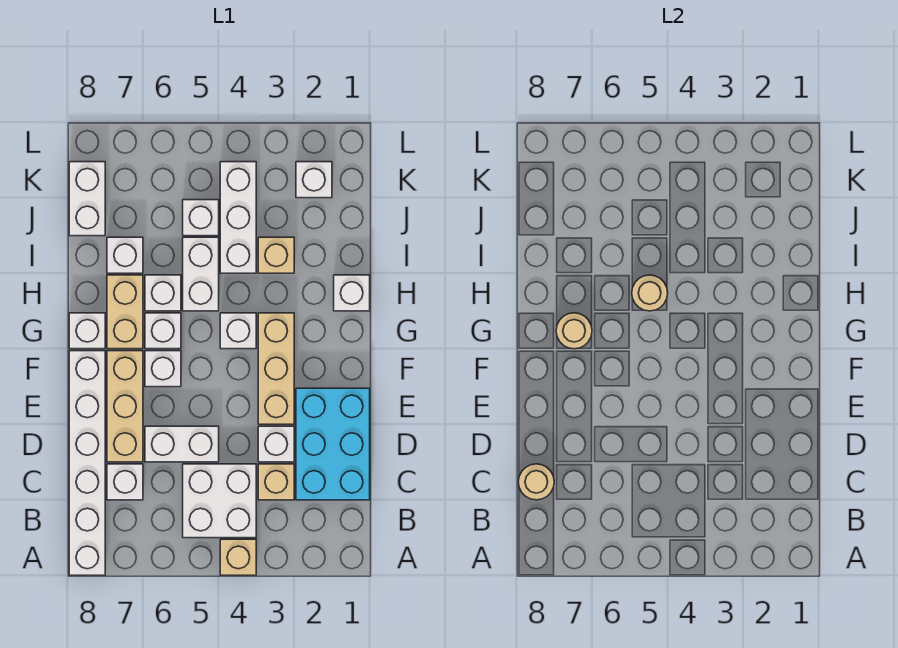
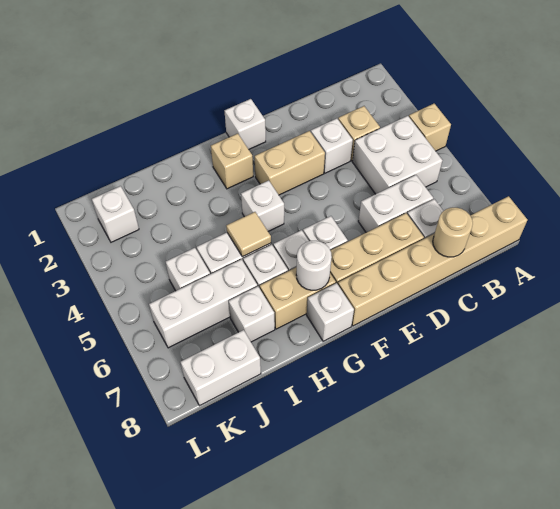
white 1x6 brick [69,351,105,575] -> tan 1x6 brick [338,196,527,326]
cyan 2x3 brick [296,388,370,500] -> none
white 1x2 brick [145,426,219,462] -> white 1x2 brick turned to [358,175,433,233]
tan 1x3 brick [258,313,294,424] -> tan 1x2 brick [255,131,325,195]
tan 1x1 round brick [556,313,592,349] -> white 1x1 round brick [296,241,332,290]
white 1x1 brick [334,275,370,311] -> white 1x1 brick moved to [225,99,266,149]
tan 1x1 round brick [632,275,668,311] -> tan 1x1 tile [226,212,271,257]
tan 1x1 brick [258,237,294,273] -> tan 1x1 brick moved to [211,134,253,189]
white 1x3 brick [220,162,256,273] -> white 1x3 brick moved to [149,259,257,348]

